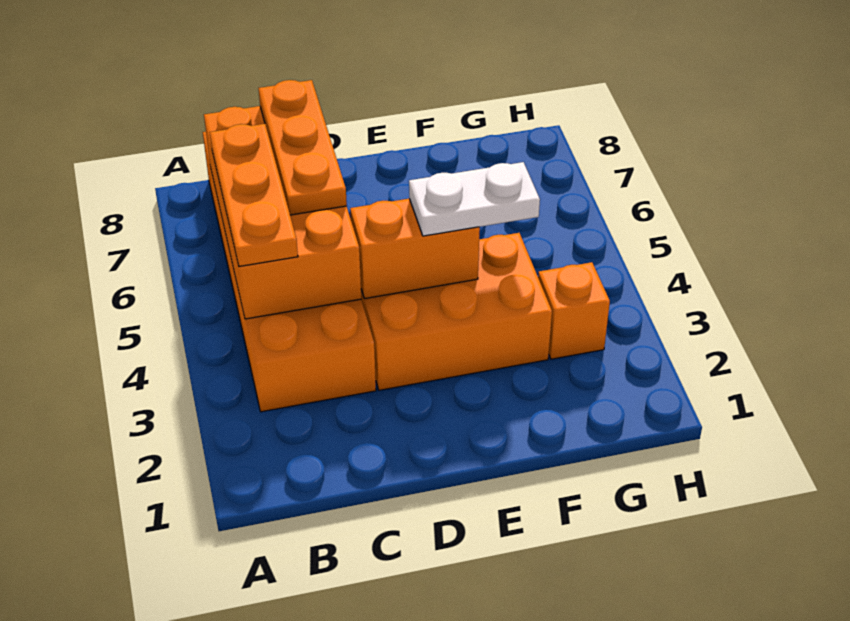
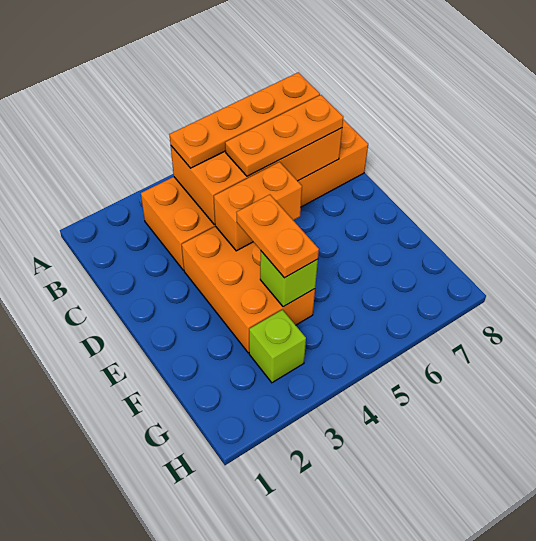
orange 1x3 plate [210,124,298,266] -> orange 1x4 plate [170,72,320,168]
orange 1x2 brick [350,199,480,299] -> orange 1x2 brick turned to [214,162,302,251]
white 1x2 plate [409,162,540,236] -> orange 1x2 plate [236,195,319,278]
none -> lime 1x1 brick [260,251,318,307]
orange 1x1 brick [538,262,610,359] -> lime 1x1 brick [249,310,306,383]

